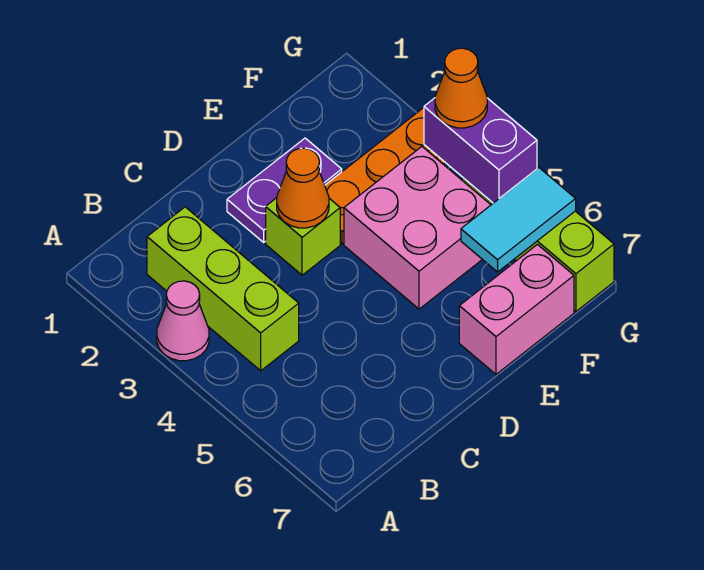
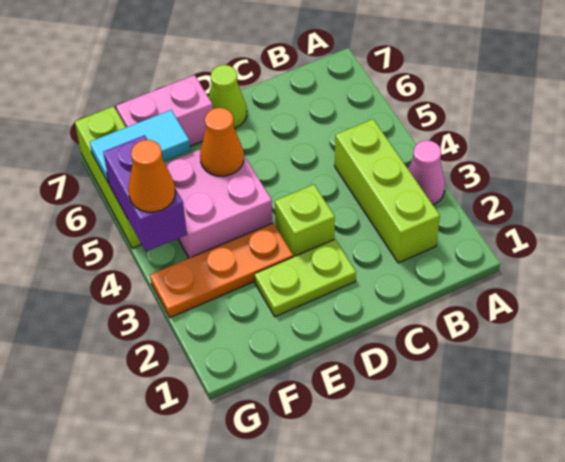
purple 1x2 plate [227,138,342,242] -> lime 1x2 plate [255,239,356,317]
orange 1x1 cone [277,148,329,228] -> orange 1x1 cone moved to [200,108,244,176]
none -> lime 1x1 cone [209,65,247,128]

